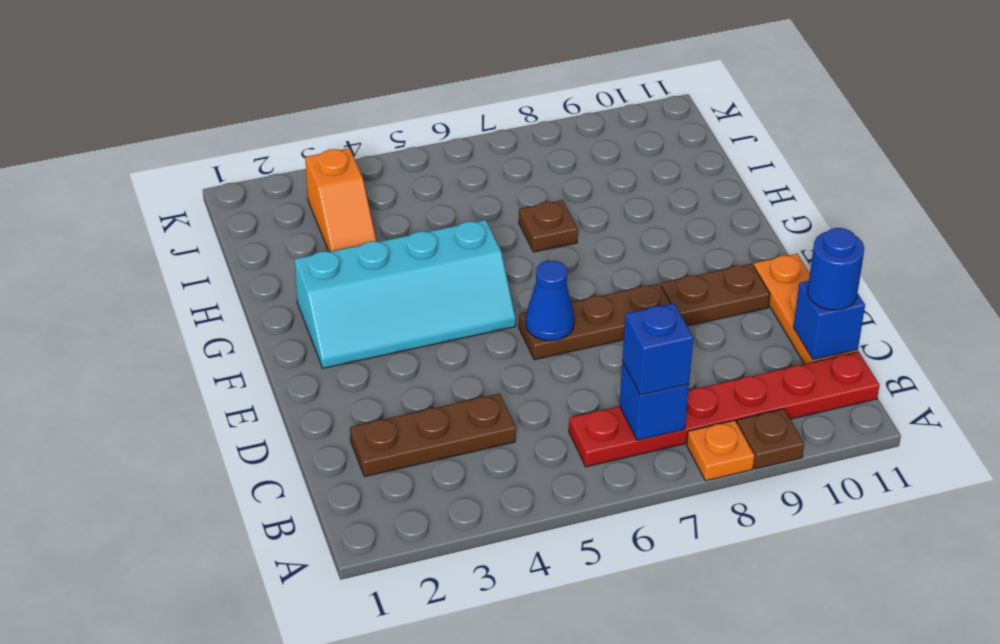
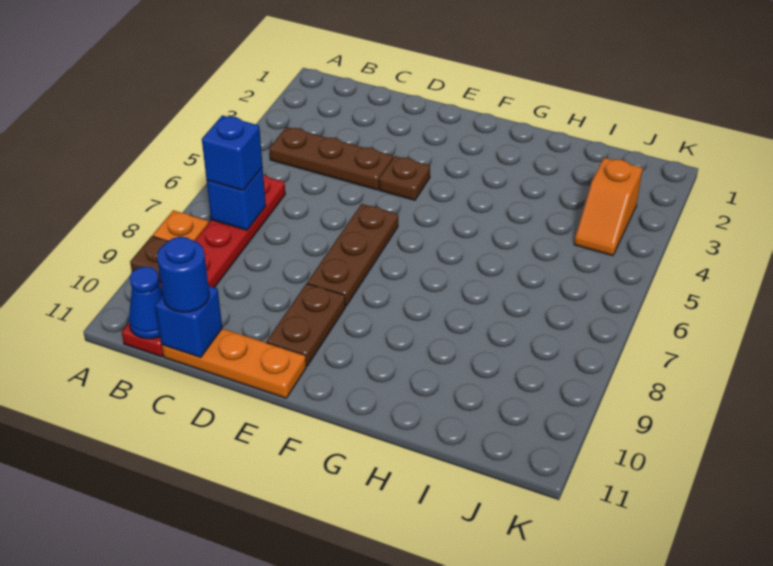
brown 1x3 plate [350,394,516,477] -> brown 1x3 plate turned to [269,127,393,190]
blue 1x1 cone [526,261,574,341] -> blue 1x1 cone moved to [129,267,163,339]
cyan 2x4 slope [295,220,516,368] -> none
brown 1x1 plate [519,200,578,252] -> brown 1x1 plate moved to [379,156,430,200]
orange 1x2 slope [305,148,377,252] -> orange 1x2 slope turned to [574,158,643,256]

